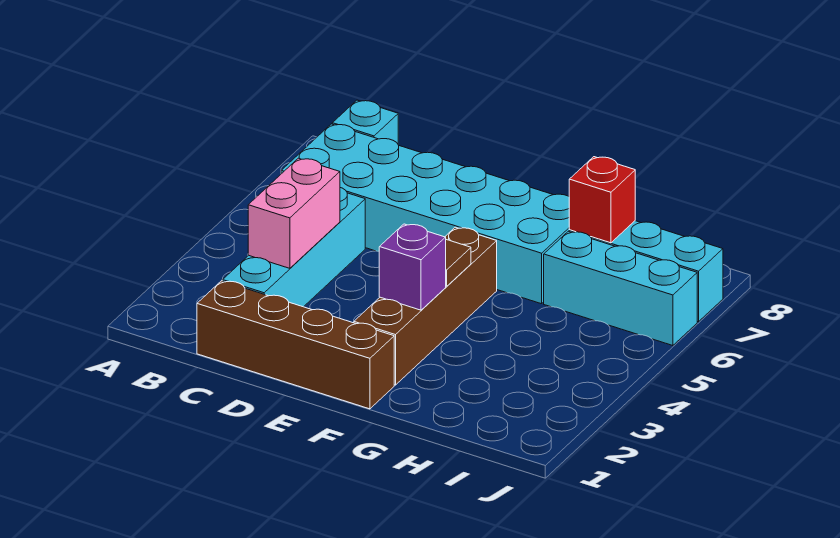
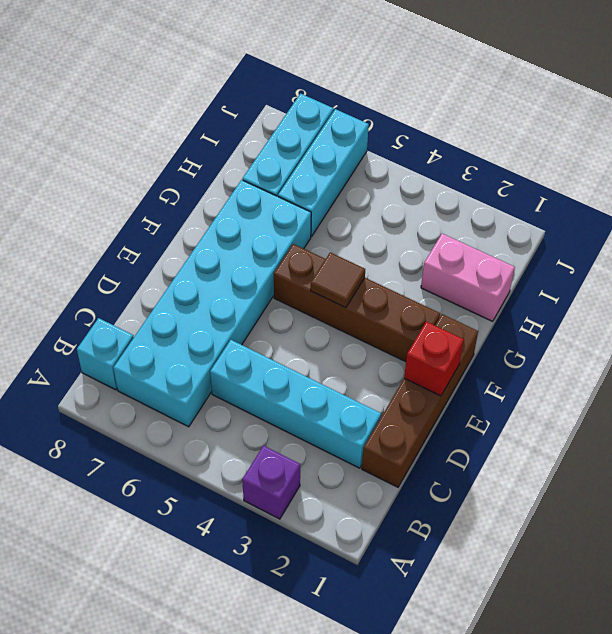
pink 1x2 brick [248,158,340,268] -> pink 1x2 brick moved to [421,234,515,321]
purple 1x1 brick [379,224,446,310] -> purple 1x1 brick moved to [242,446,300,519]
red 1x1 brick [569,157,635,243] -> red 1x1 brick moved to [404,322,464,396]

